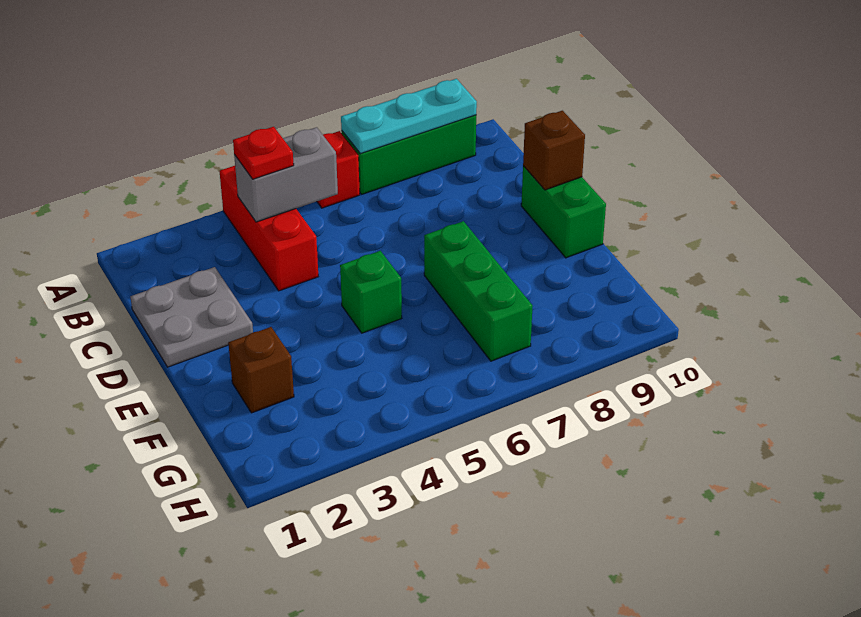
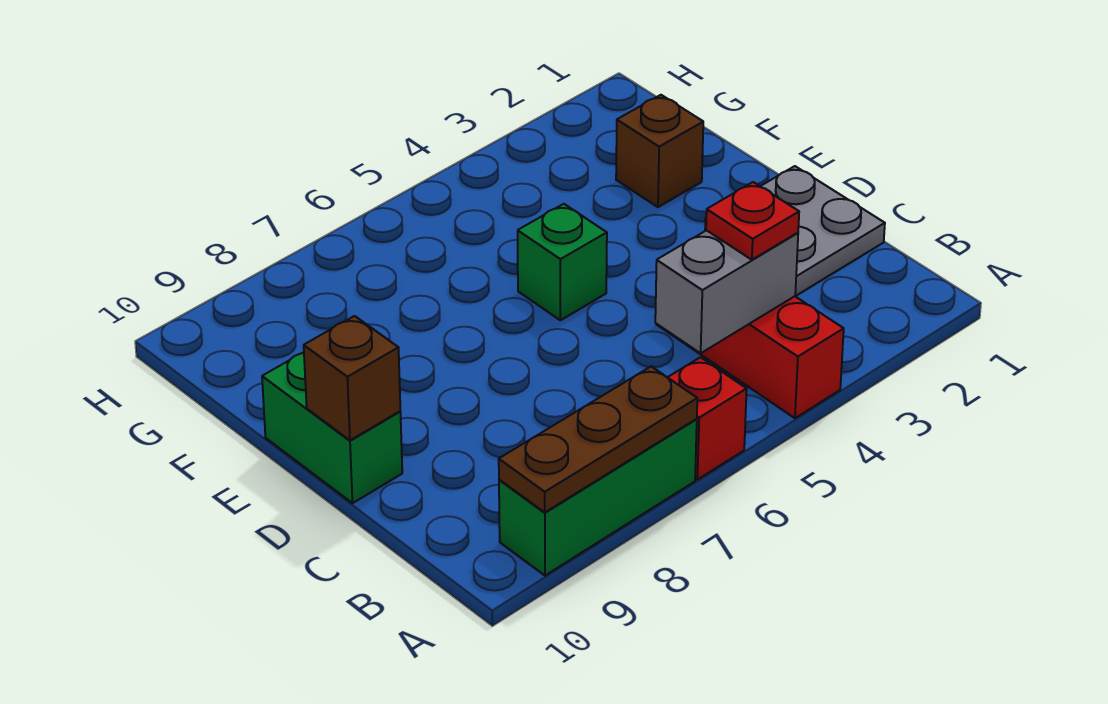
cyan 1x3 plate [341,79,477,154] -> brown 1x3 plate [499,366,697,512]
green 1x3 brick [424,221,533,361] -> none

